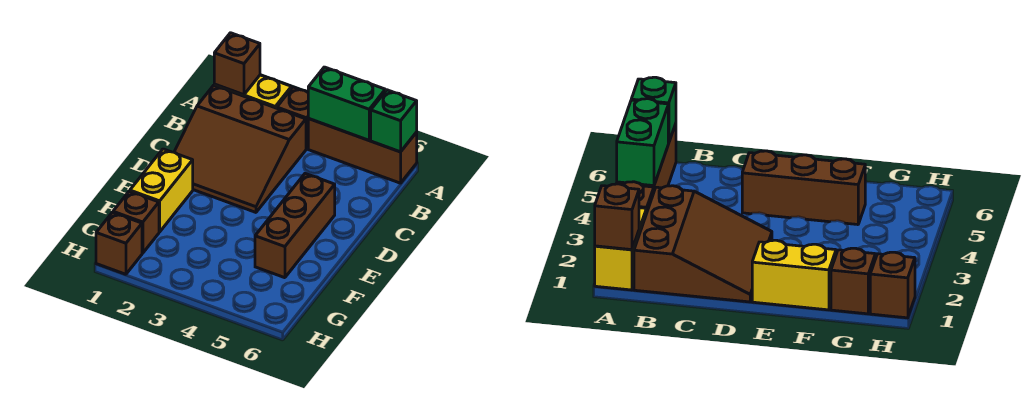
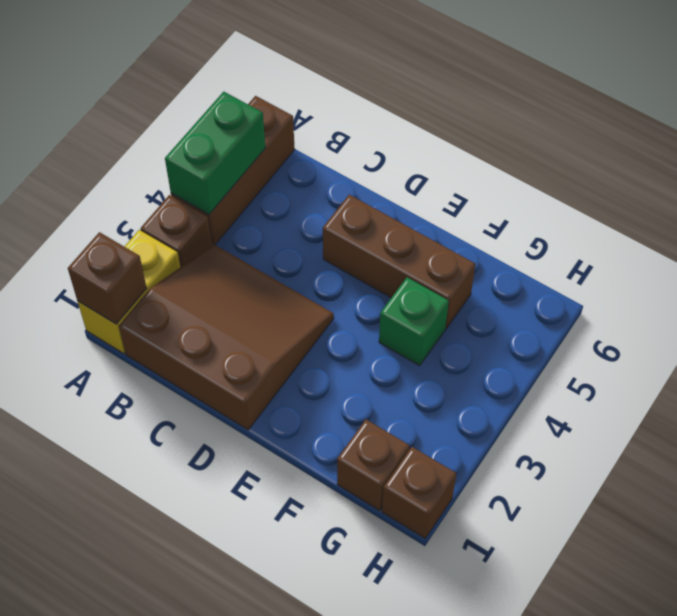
green 1x1 brick [371,90,417,152] -> green 1x1 brick moved to [379,277,449,366]
brown 3x3 slope [174,85,306,212] -> brown 3x3 slope turned to [119,244,334,430]
yellow 1x2 brick [130,149,193,232] -> none

